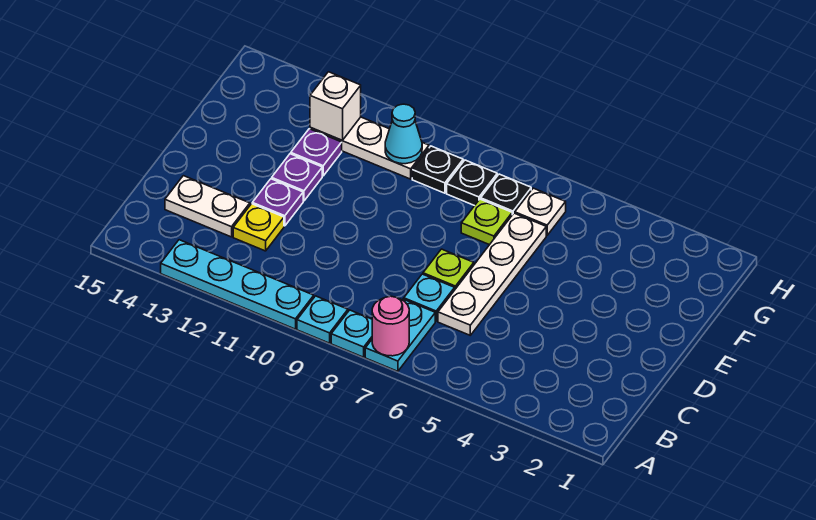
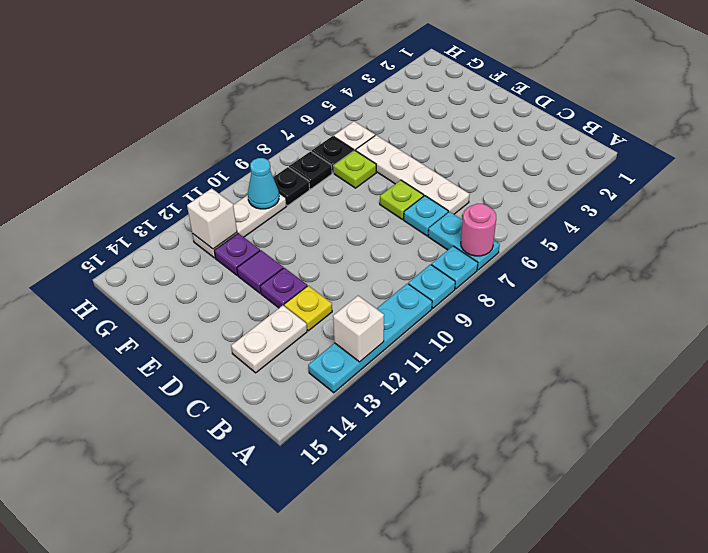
none -> white 1x1 brick [333,296,384,362]
purple 1x1 plate [272,154,322,201] -> purple 1x1 tile [237,250,283,293]

